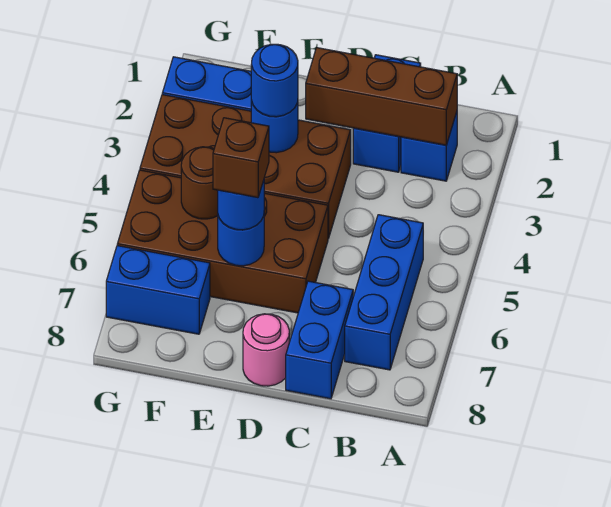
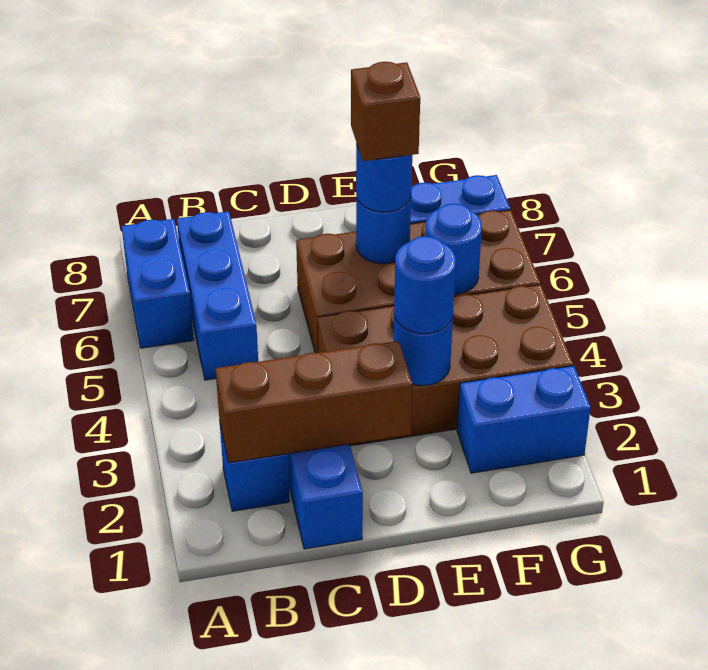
blue 1x2 brick [286,281,353,399] -> blue 1x2 brick moved to [122,219,194,348]
pink 1x1 round brick [243,314,289,386] -> none
brown 1x1 round brick [181,147,218,219] -> blue 1x1 round brick [425,203,482,294]

